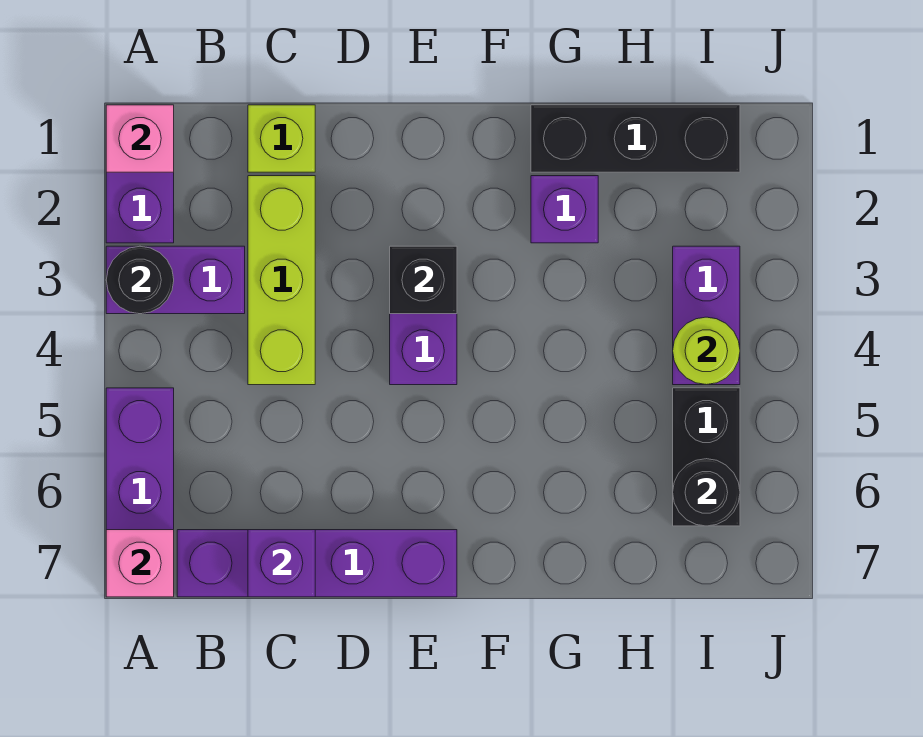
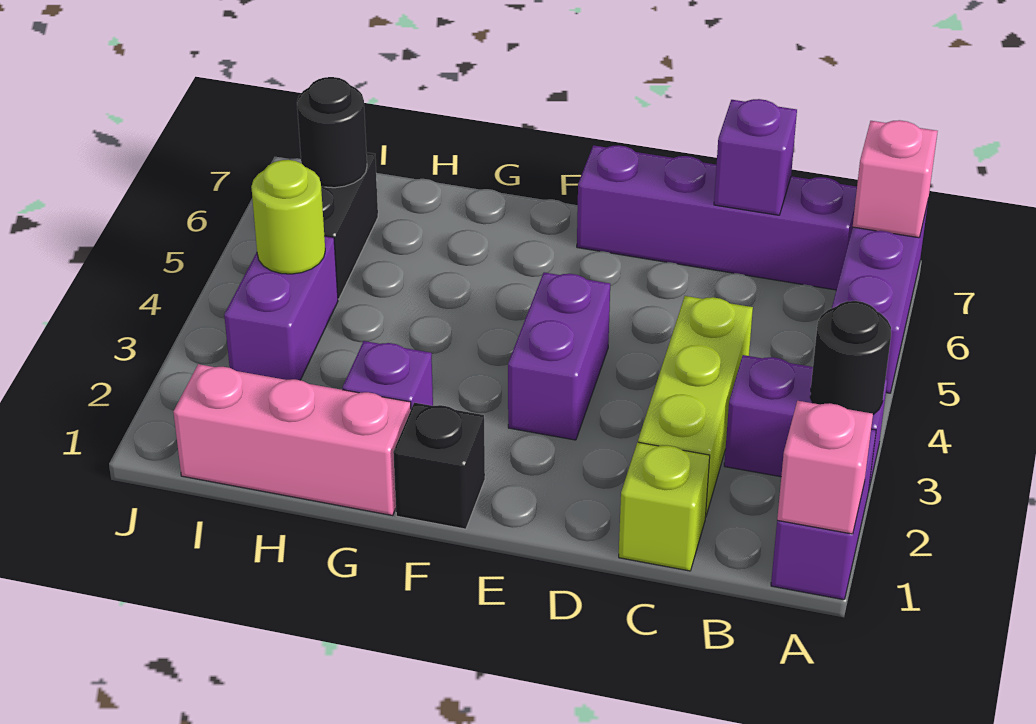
black 1x1 brick [390,246,457,314] -> black 1x1 brick moved to [393,403,485,529]
black 1x3 brick [531,105,740,172] -> pink 1x3 brick [173,364,411,515]

